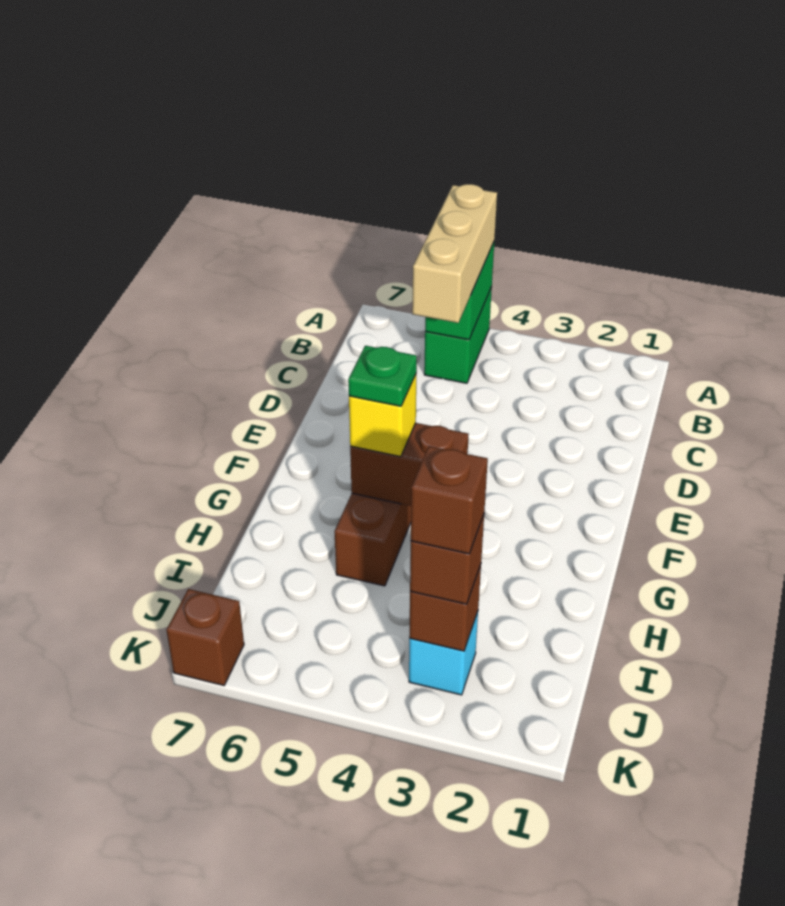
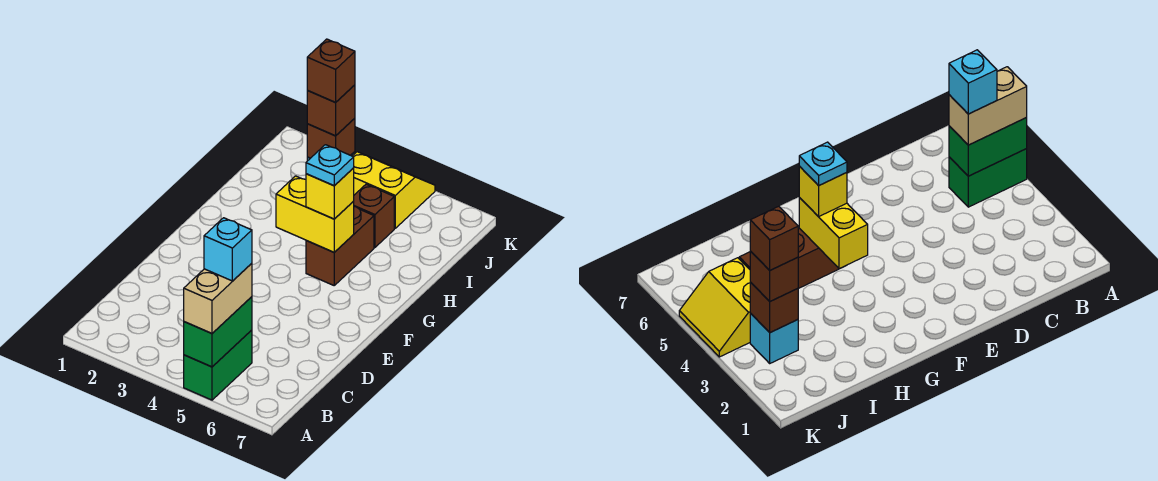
tan 1x3 brick [412,184,497,323] -> tan 1x2 brick [184,263,252,333]
none -> cyan 1x1 brick [204,218,252,281]
brown 1x2 brick [350,423,469,506] -> yellow 1x2 brick [276,176,354,252]
green 1x1 plate [348,346,417,406] -> cyan 1x1 plate [306,145,354,186]
none -> yellow 2x2 slope [353,152,435,228]
brown 1x1 brick [167,589,244,685] -> brown 1x1 brick moved to [353,184,394,247]

